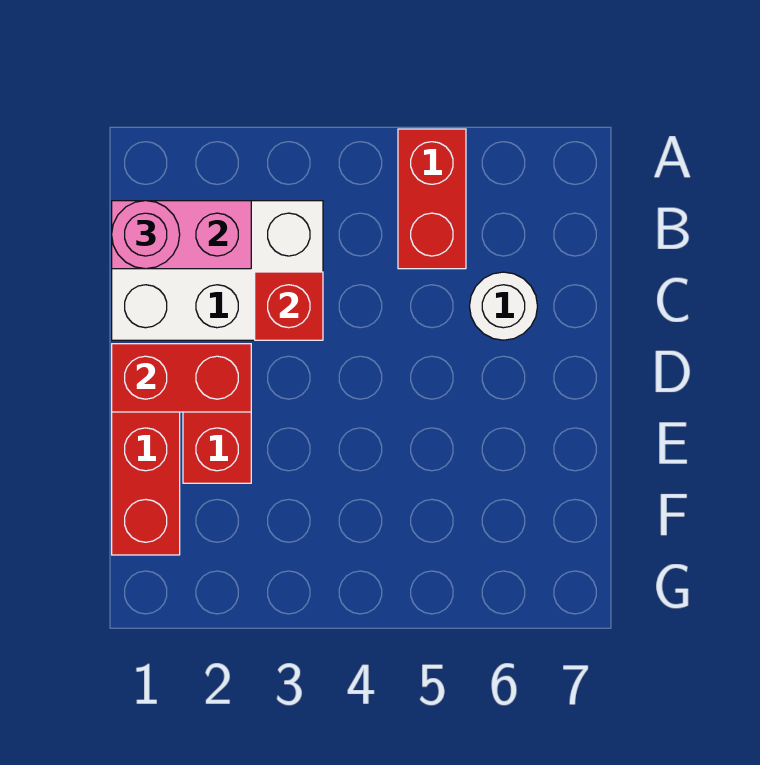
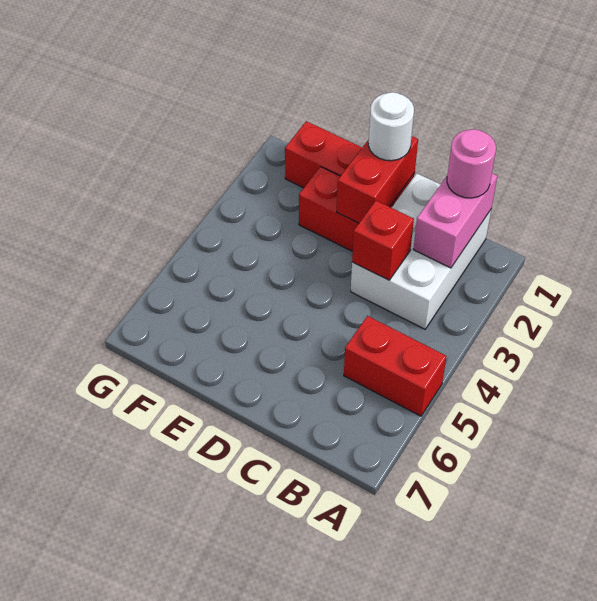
white 1x1 round brick [470,272,538,340] -> white 1x1 round brick moved to [368,92,414,161]

